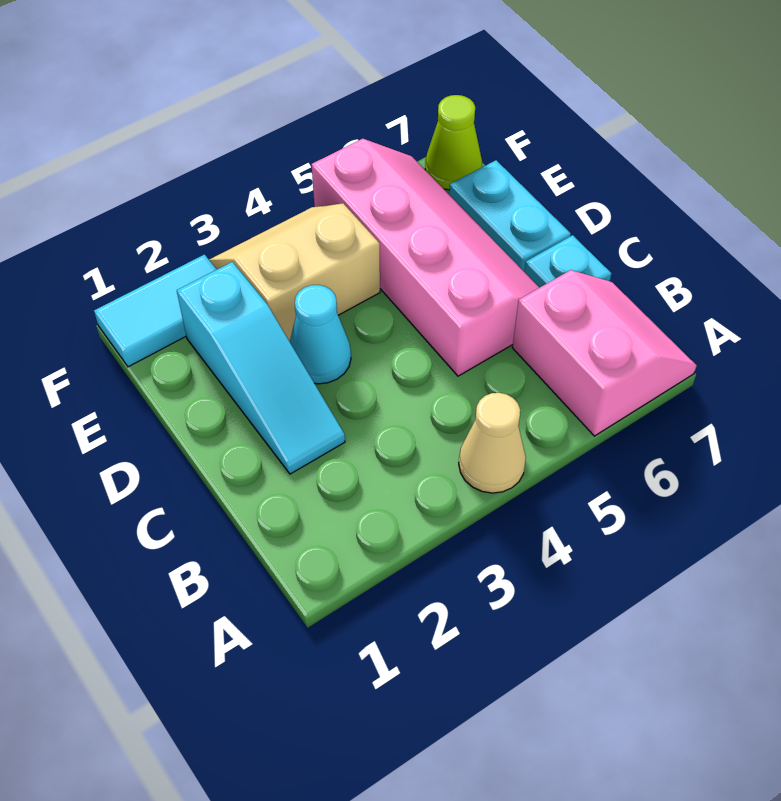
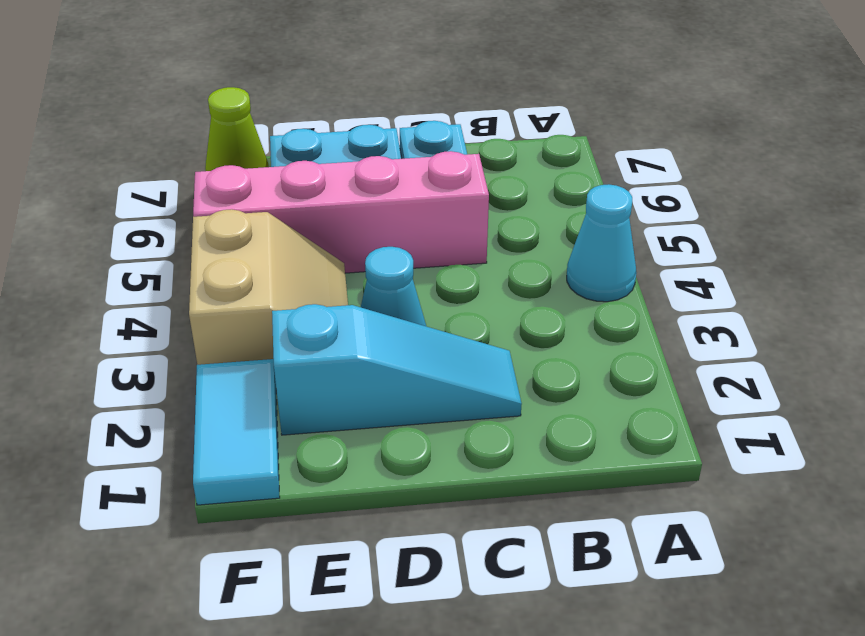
tan 1x1 cone [459,393,526,493] -> cyan 1x1 cone [567,184,637,302]
pink 2x2 slope [512,270,697,436] -> none
tan 2x2 slope [209,203,380,341] -> tan 2x2 slope turned to [189,209,348,365]

